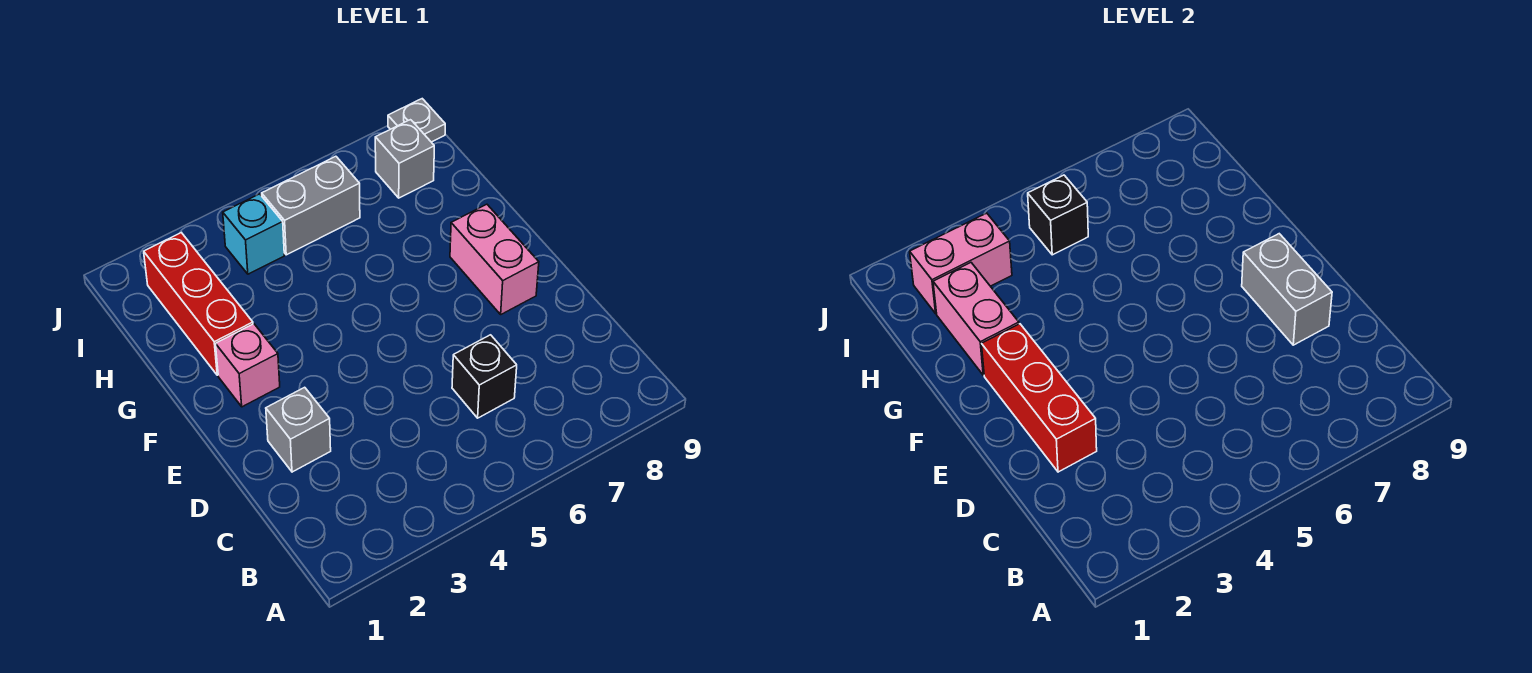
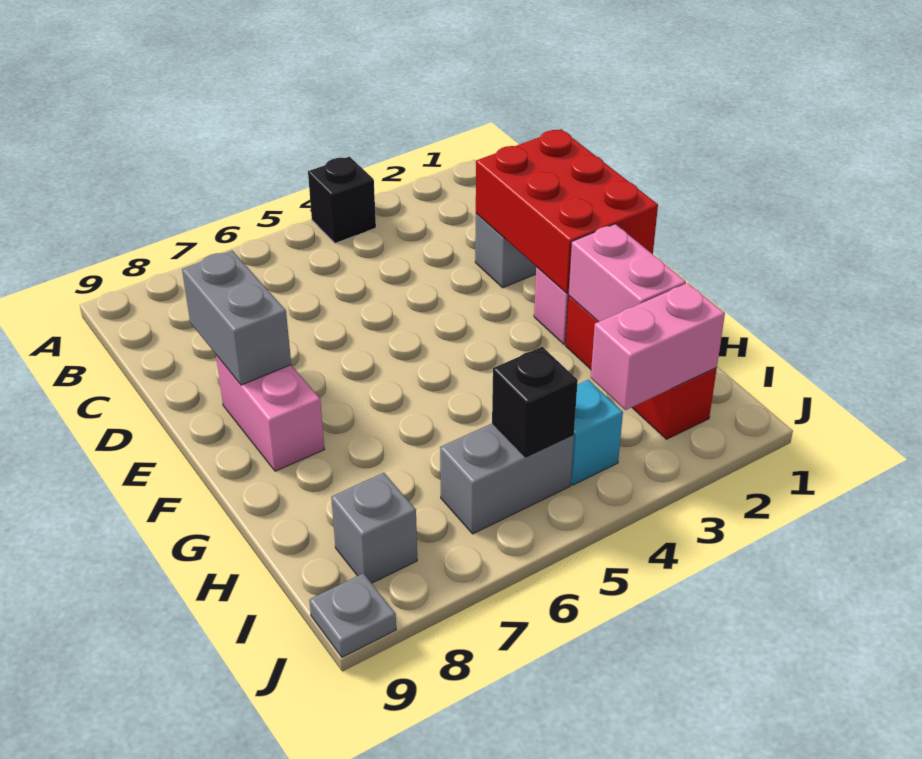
black 1x1 brick [452,335,517,418] -> black 1x1 brick moved to [308,157,376,243]
red 1x3 brick [982,324,1097,472] -> red 2x3 brick [476,129,658,293]

